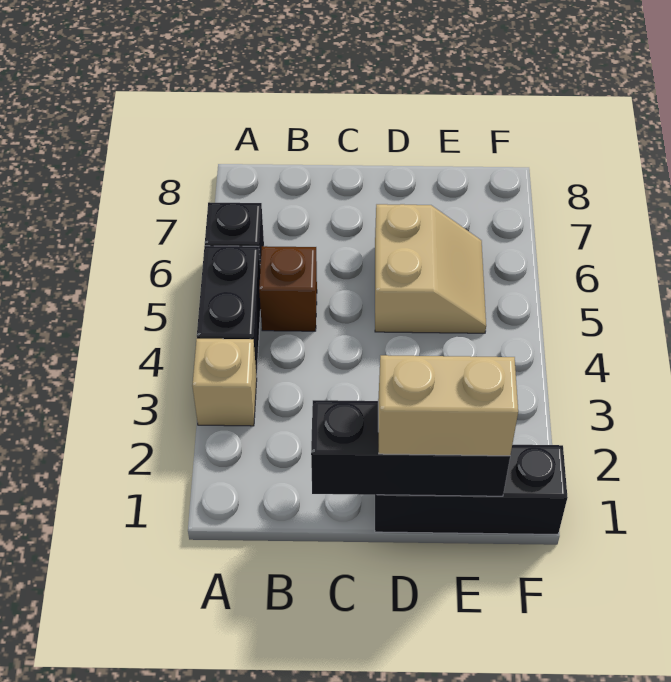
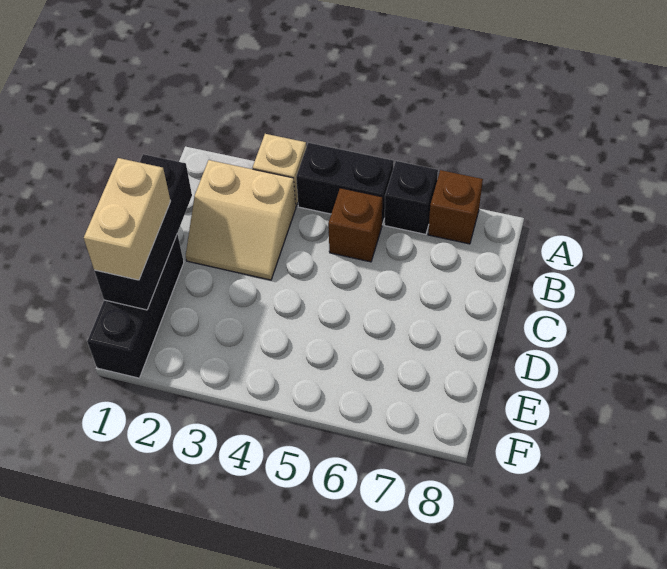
none -> brown 1x1 brick [428,170,483,244]
tan 2x2 slope [375,204,486,333] -> tan 2x2 slope moved to [186,160,296,280]

